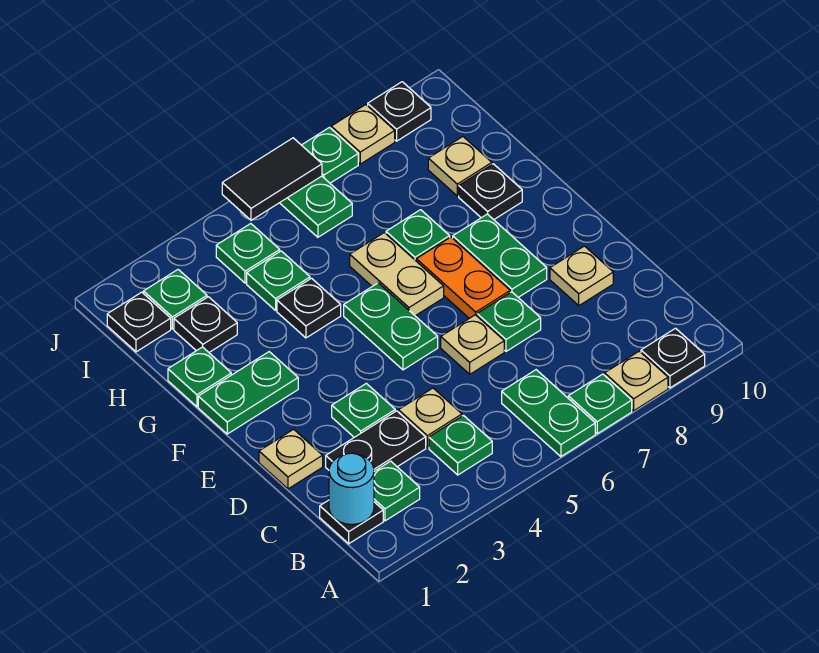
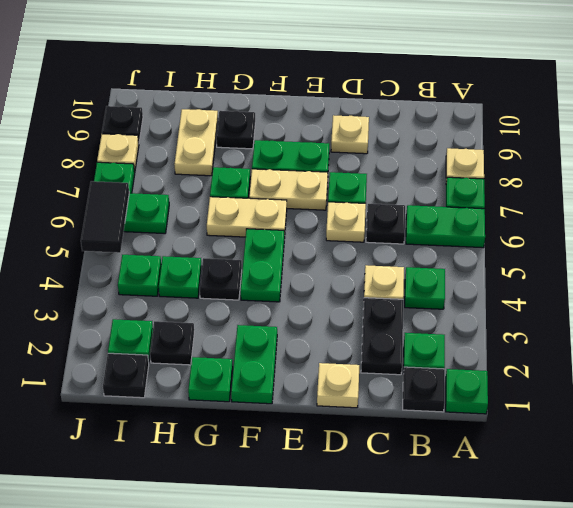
black 1x1 plate [641,328,705,388] -> black 1x1 plate moved to [366,204,405,244]
cyan 1x1 round brick [329,453,374,524] -> none
green 1x1 plate [332,383,395,437] -> green 1x1 plate moved to [446,369,488,414]
green 1x2 plate [344,283,438,370] -> green 1x2 plate turned to [241,229,284,302]
orange 1x2 plate [416,237,510,318] -> tan 1x2 plate [249,169,328,210]
tan 1x1 plate [428,137,492,196] -> tan 1x2 plate [174,109,218,176]

